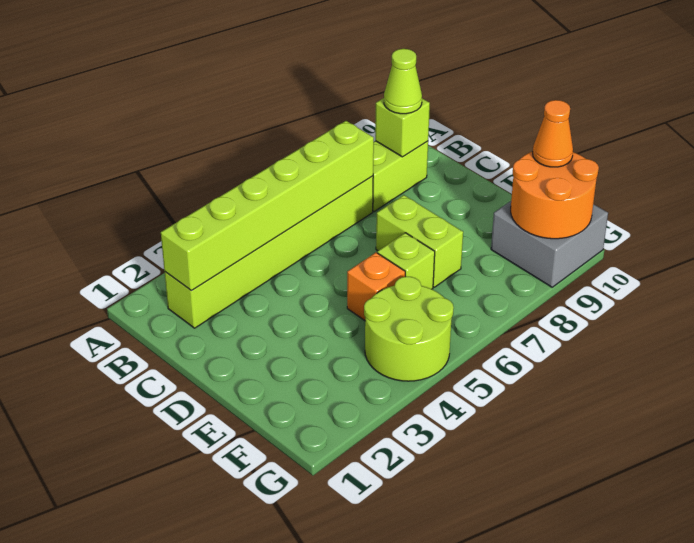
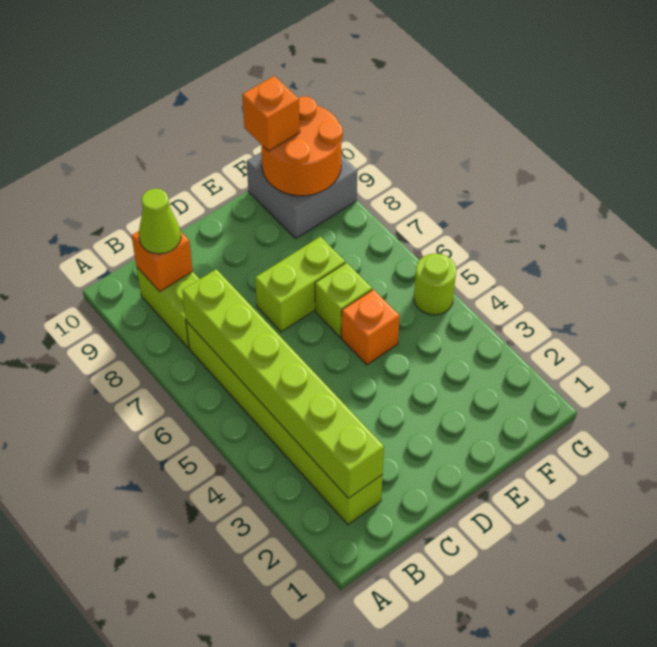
lime 1x1 brick [375,98,430,157] -> orange 1x1 brick [132,231,193,292]
lime 2x2 round brick [364,276,454,381] -> lime 1x1 round brick [414,253,456,315]
orange 1x1 cone [533,100,573,167] -> orange 1x1 brick [242,76,300,151]

